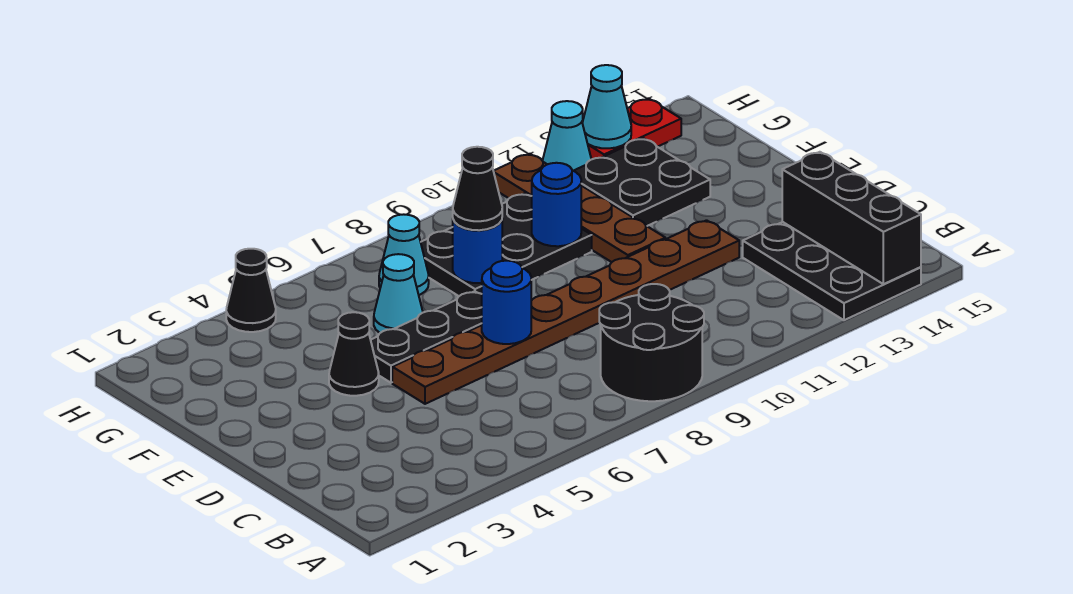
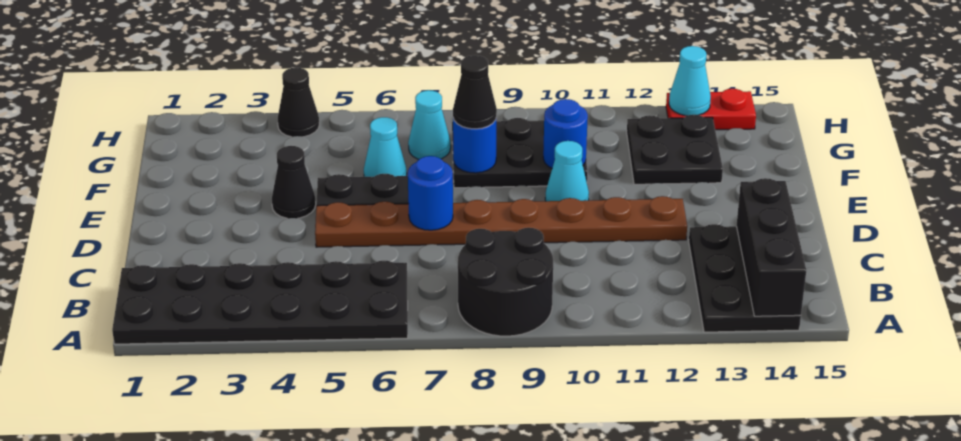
none -> black 2x6 plate [112,261,408,344]
brown 1x4 plate [494,154,665,262] -> none
cyan 1x1 cone [543,101,591,171] -> cyan 1x1 cone moved to [545,141,589,201]

